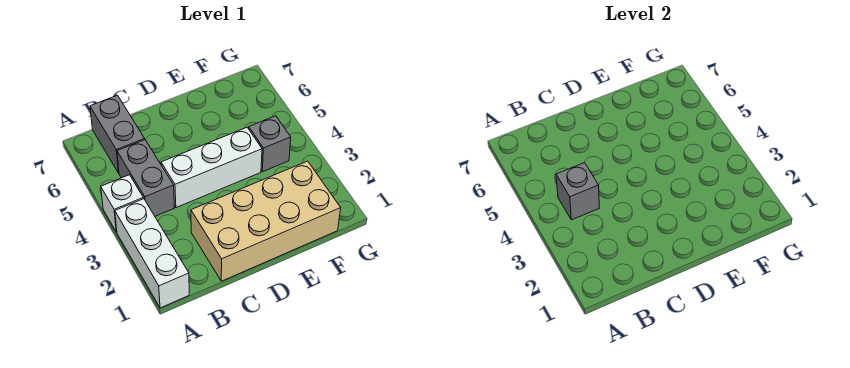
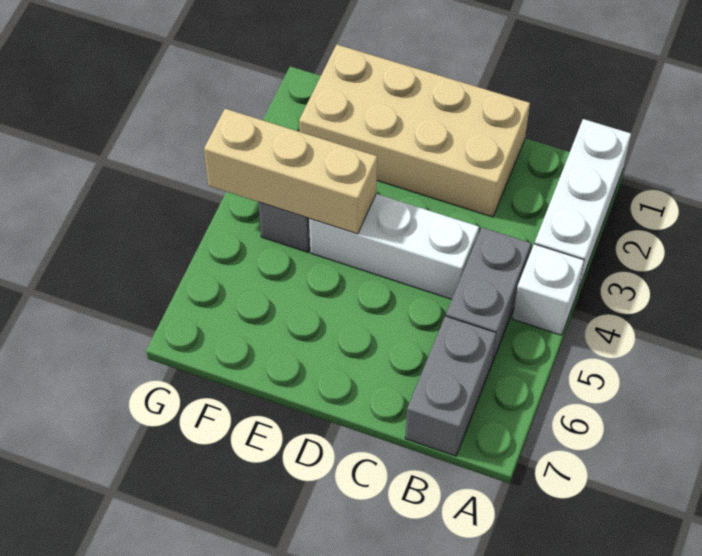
grey 1x1 brick [556,163,600,220] -> none
none -> tan 1x3 brick [204,109,377,234]

